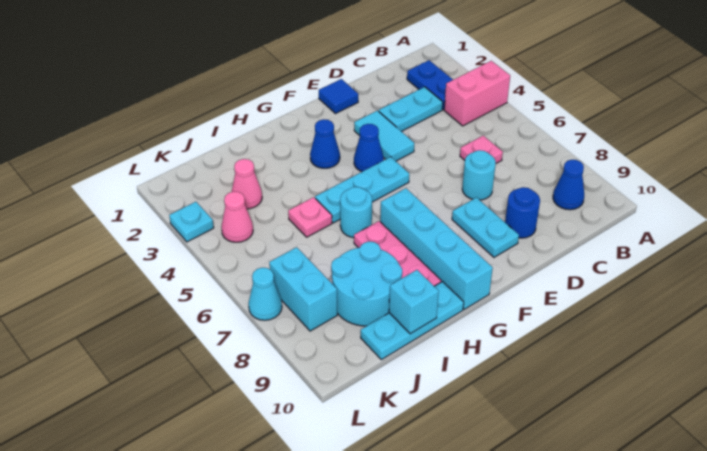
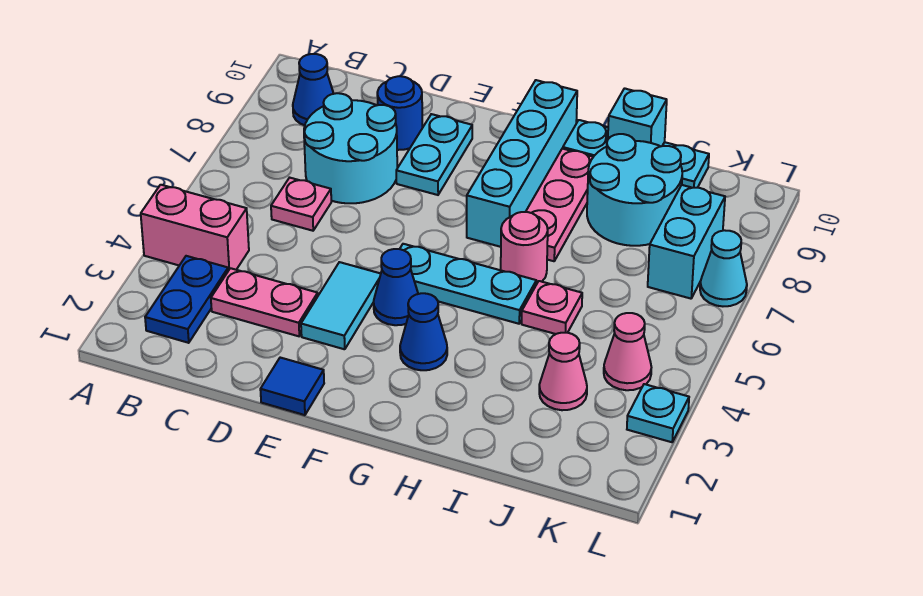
cyan 1x2 plate [379,87,443,132] -> pink 1x2 plate [211,268,318,336]
cyan 1x1 round brick [462,150,496,200] -> cyan 2x2 round brick [304,93,397,203]
cyan 1x1 round brick [340,187,372,238] -> pink 1x1 round brick [501,212,548,284]

